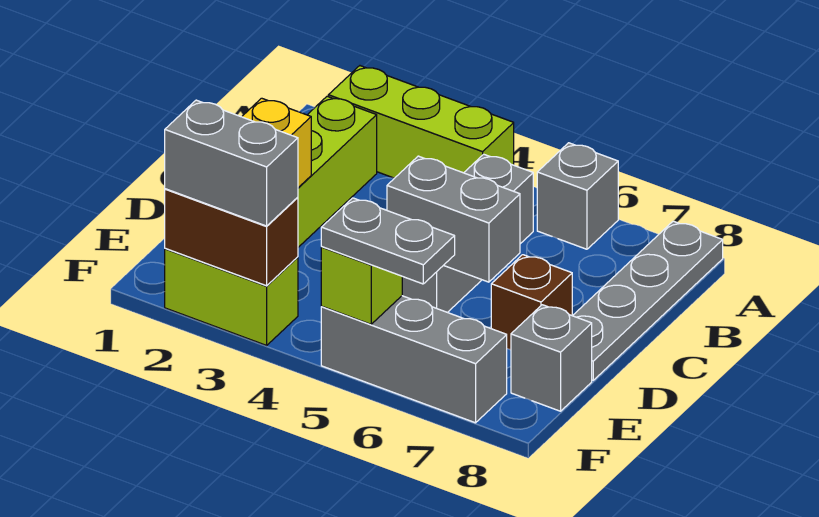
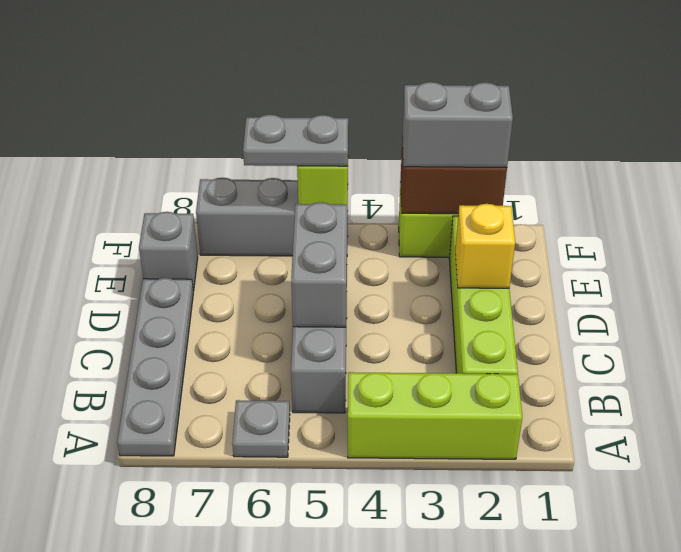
grey 1x1 brick [537,143,618,249] -> grey 1x1 plate [232,400,290,457]
grey 1x2 brick [387,156,520,282] -> grey 1x2 brick turned to [291,202,347,327]
brown 1x1 brick [491,255,572,350] -> none

